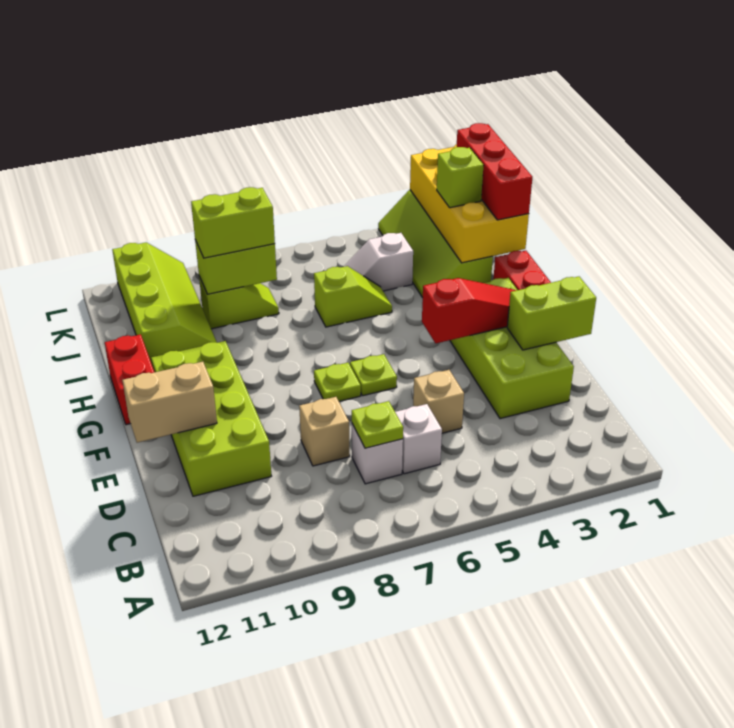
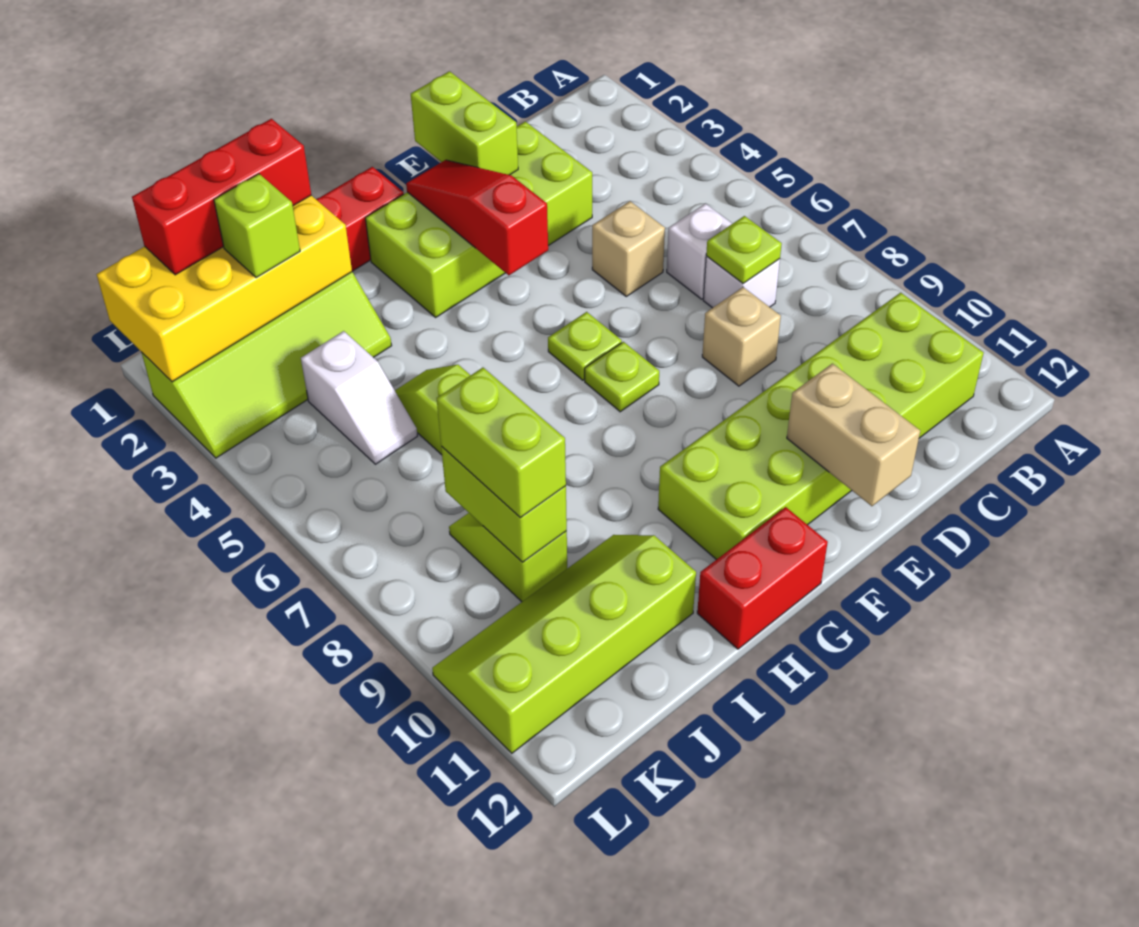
lime 2x4 brick [151,341,271,496] -> lime 2x6 brick [658,293,984,560]

